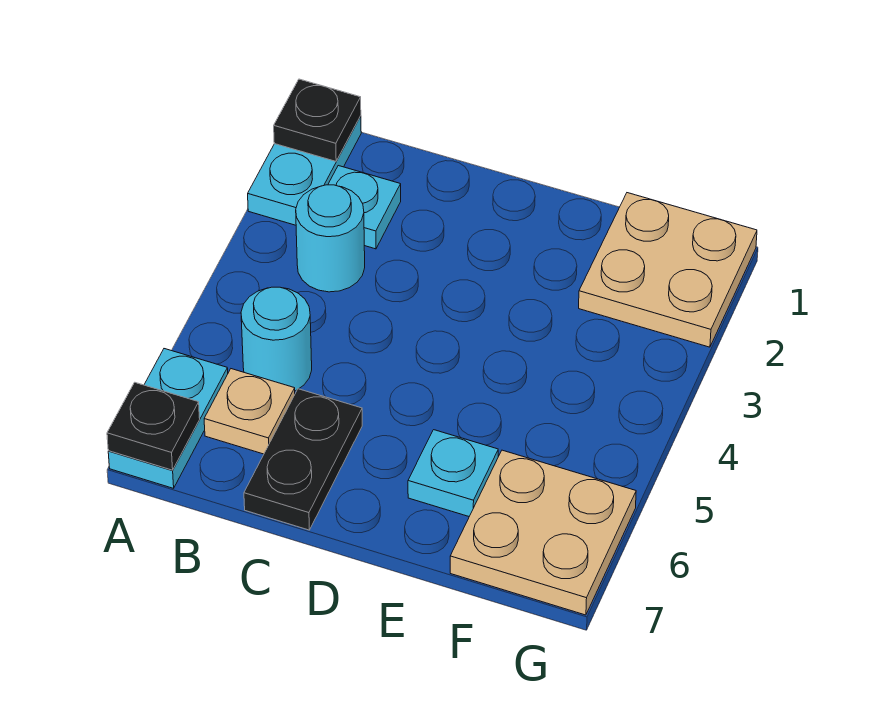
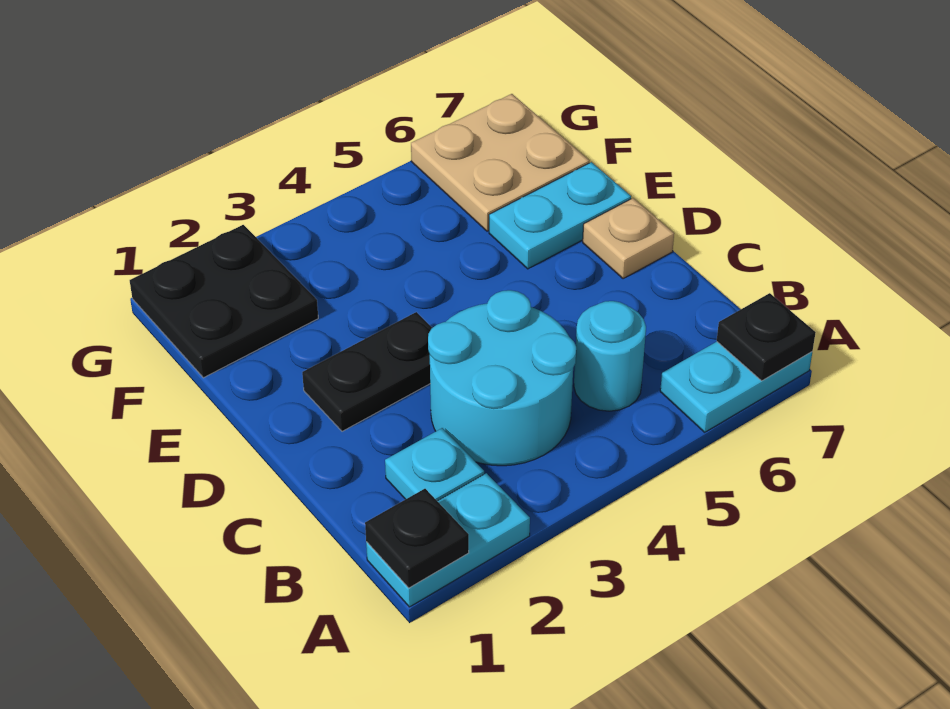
cyan 1x1 round brick [296,185,365,292] -> cyan 2x2 round brick [428,290,576,466]
tan 1x1 plate [204,369,295,454] -> tan 1x1 plate moved to [583,198,674,279]
black 1x2 plate [244,389,362,530] -> black 1x2 plate moved to [302,312,432,431]
cyan 1x1 plate [408,430,498,516] -> cyan 1x2 plate [489,162,631,269]
tan 2x2 plate [579,193,757,347] -> black 2x2 plate [130,225,318,378]

